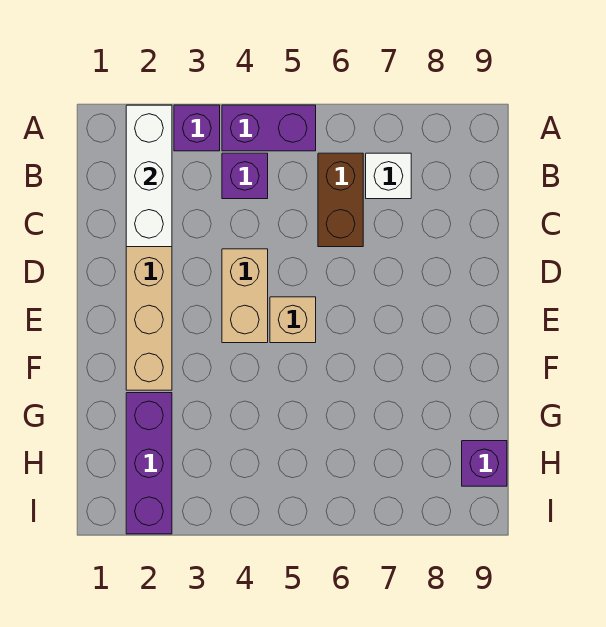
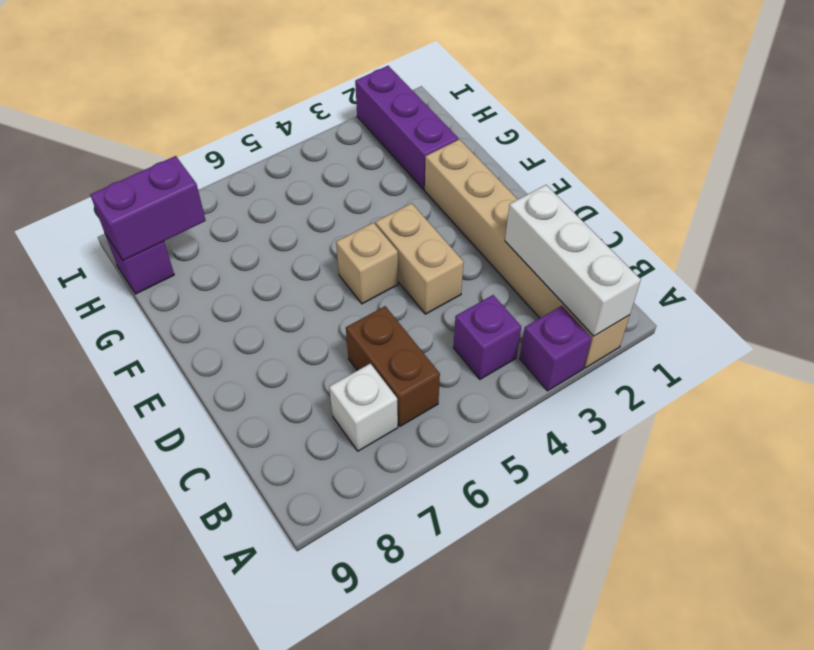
purple 1x2 brick [222,105,316,151] -> purple 1x2 brick moved to [90,156,206,261]

